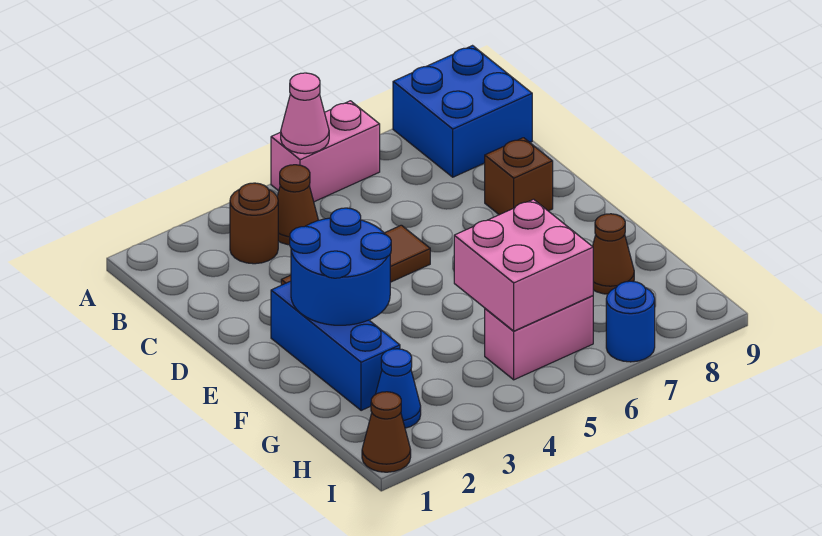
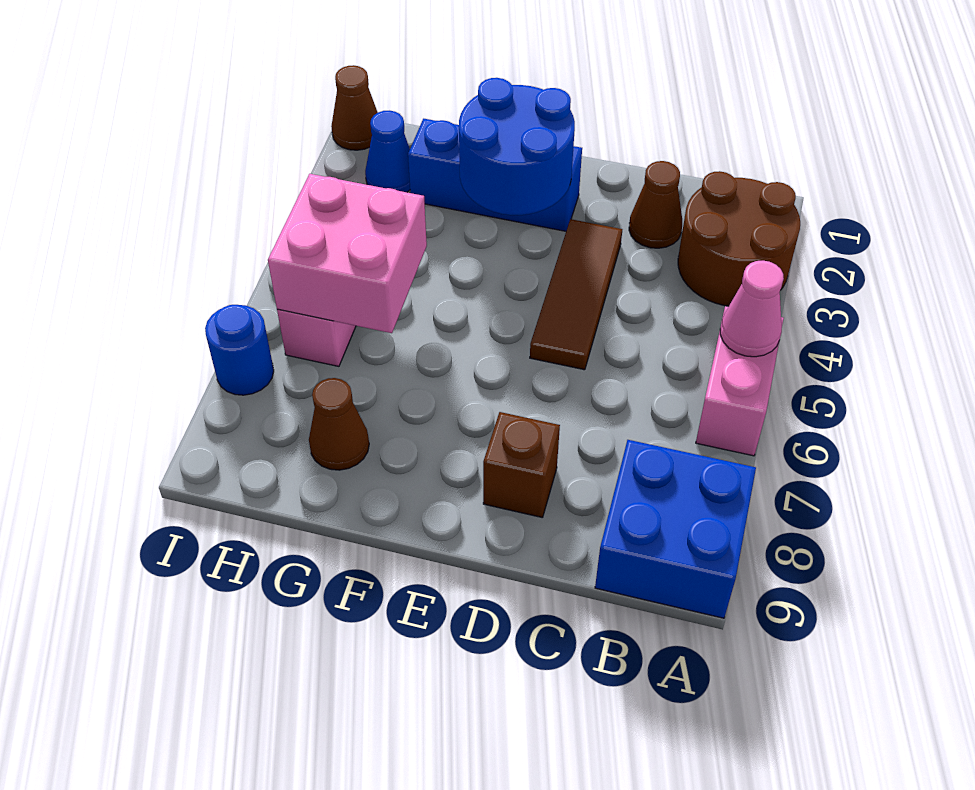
brown 1x1 round brick [230,183,278,264] -> brown 2x2 round brick [678,171,800,306]
brown 1x1 cone [277,165,318,245] -> brown 1x1 cone moved to [629,161,682,248]

